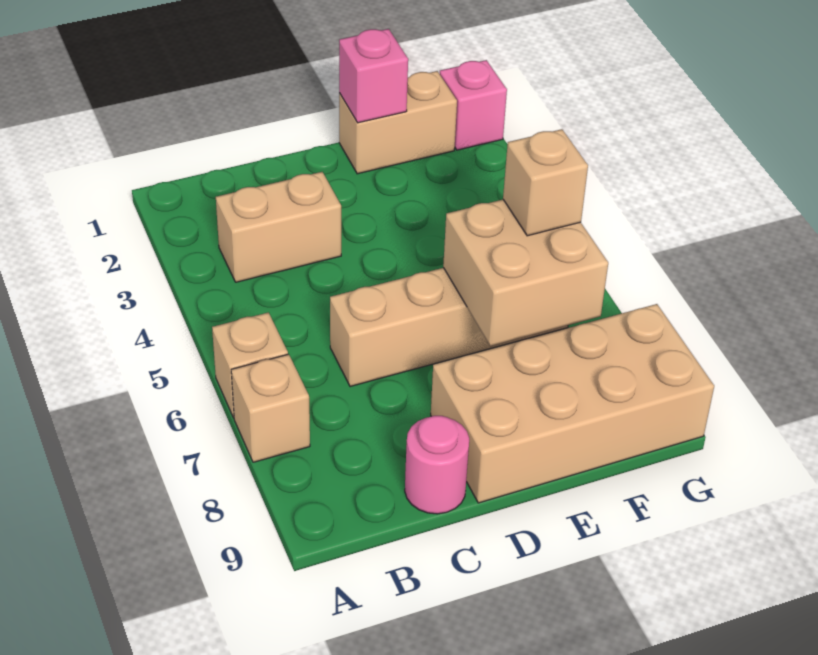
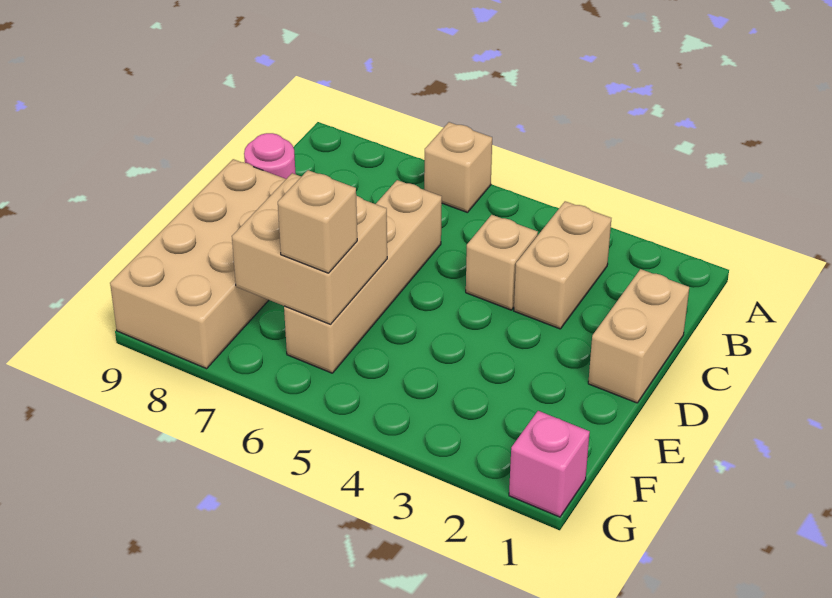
tan 1x1 brick [231,354,310,462] -> tan 1x1 brick moved to [466,215,538,310]
tan 1x2 brick [339,71,457,174] -> tan 1x2 brick moved to [588,269,689,403]
pink 1x1 brick [339,29,408,123] -> none

